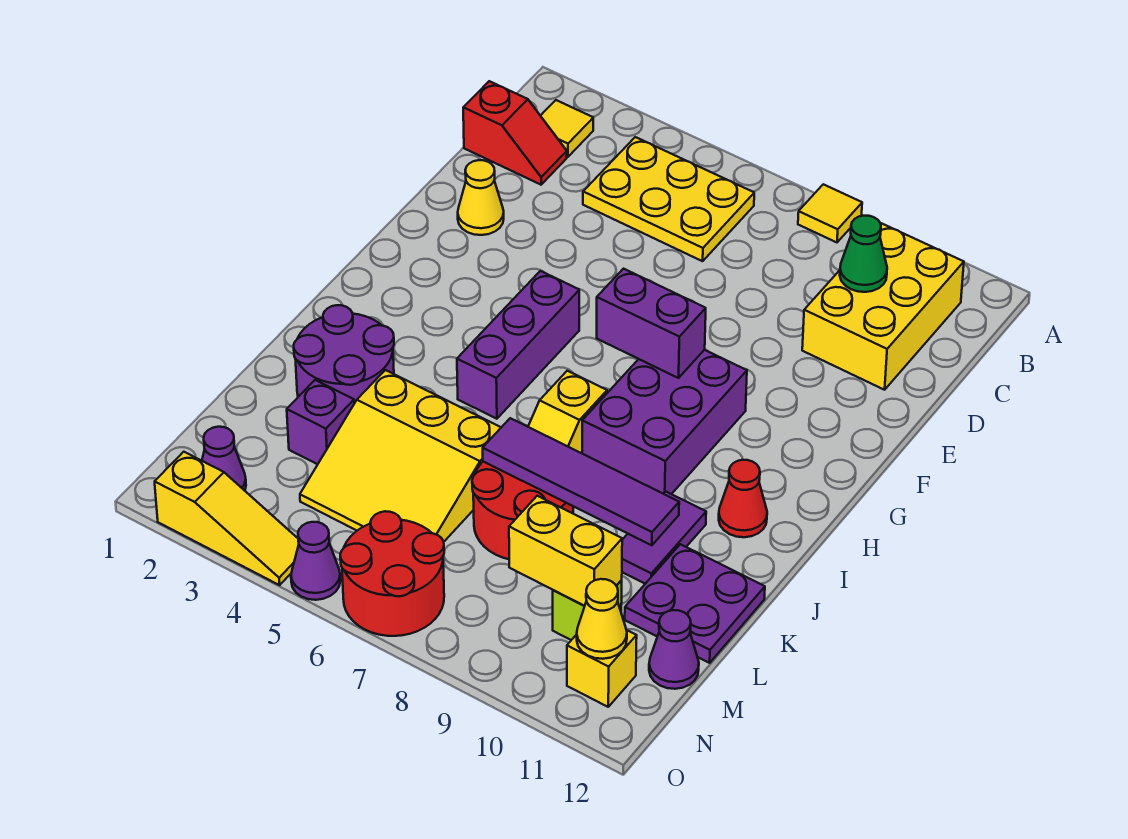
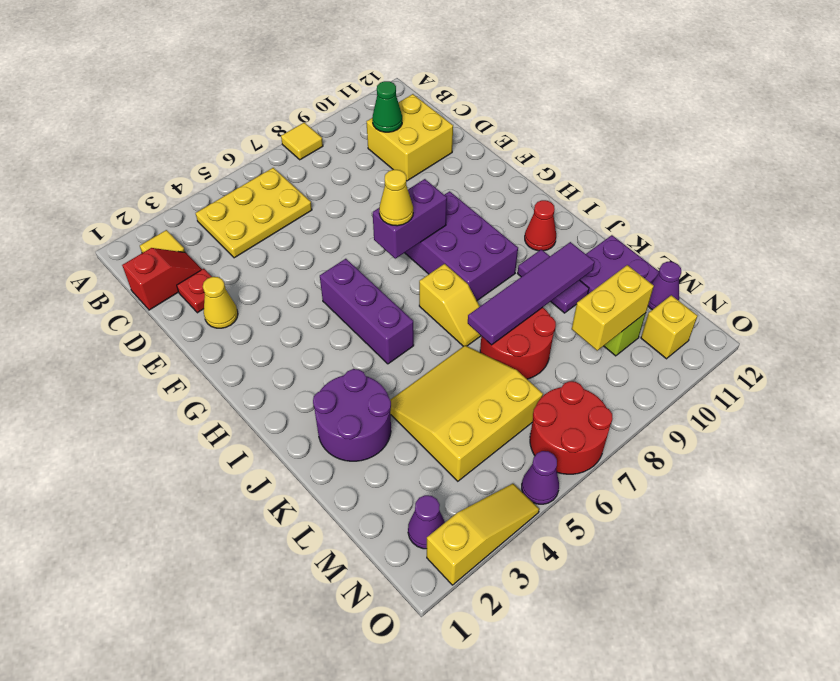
yellow 2x3 brick [802,224,964,390] -> yellow 2x2 brick [367,94,453,181]
none -> red 1x1 plate [177,269,212,313]
yellow 3x3 slope [300,370,501,541] -> yellow 3x3 slope turned to [390,345,543,481]
purple 1x1 brick [287,380,354,464] -> none
yellow 1x1 cone [577,579,627,659] -> yellow 1x1 cone moved to [379,170,413,226]

